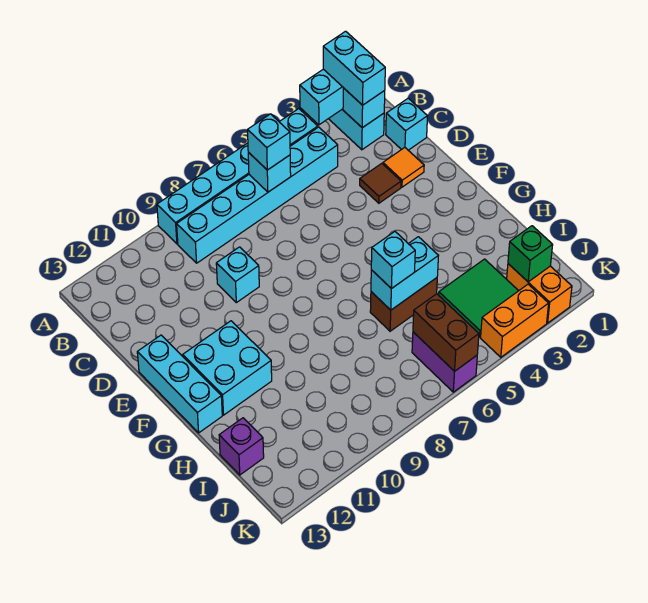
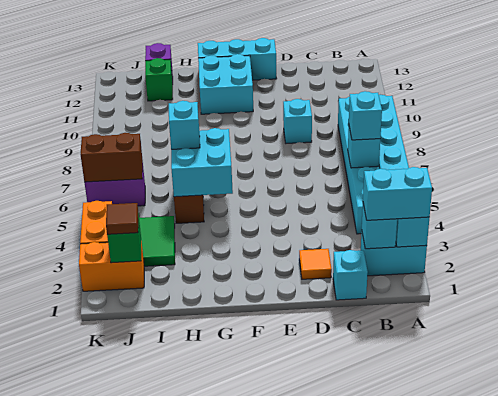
brown 1x1 tile [360,163,401,203] -> brown 1x1 tile moved to [106,203,138,234]
cyan 1x2 brick [371,237,438,310] -> cyan 2x2 brick [171,128,233,197]
none -> green 1x1 brick [145,58,173,101]

